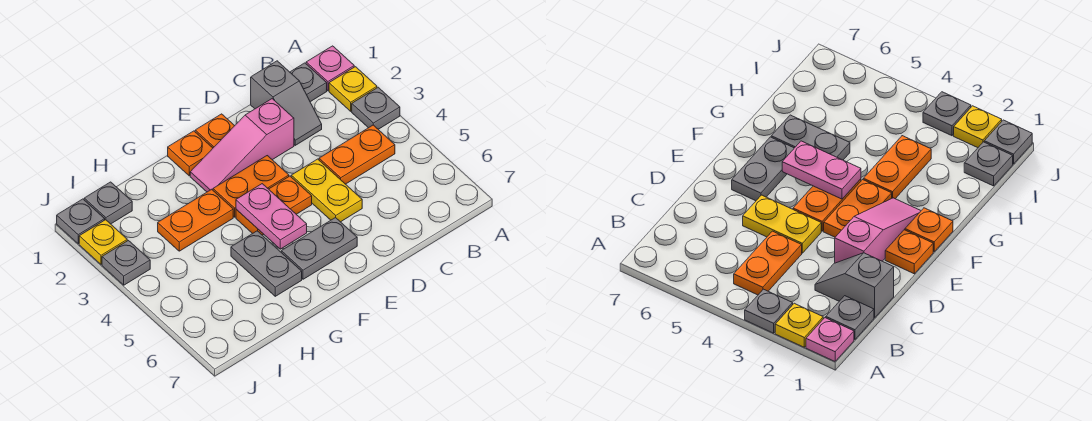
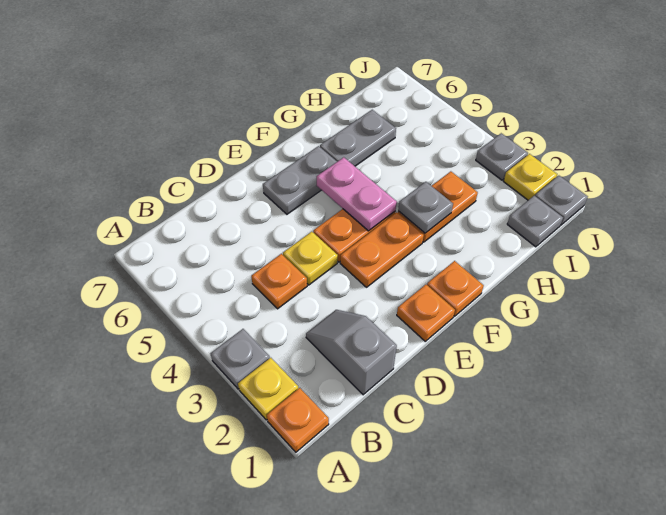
pink 1x1 plate [306,46,354,91] -> orange 1x1 plate [267,388,329,452]
grey 1x1 plate [290,63,327,102] -> grey 1x1 plate moved to [398,182,453,233]
orange 1x2 plate [319,125,395,184] -> orange 1x1 plate [251,254,307,309]
pink 1x3 slope [190,99,294,192] -> none
yellow 1x2 plate [291,159,362,222] -> yellow 1x1 plate [283,232,338,285]
grey 1x2 plate [231,231,302,296] -> grey 1x2 plate turned to [320,110,396,166]

